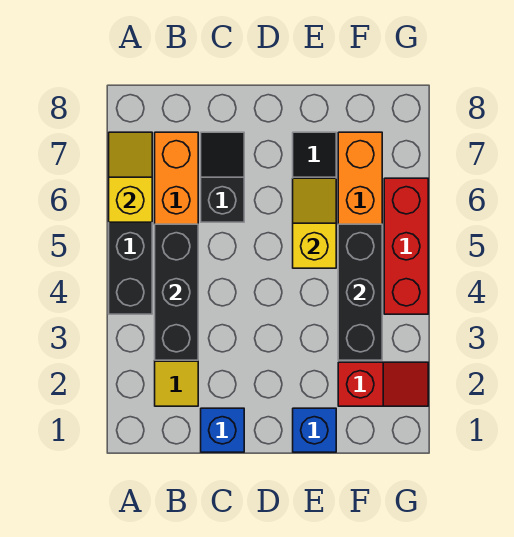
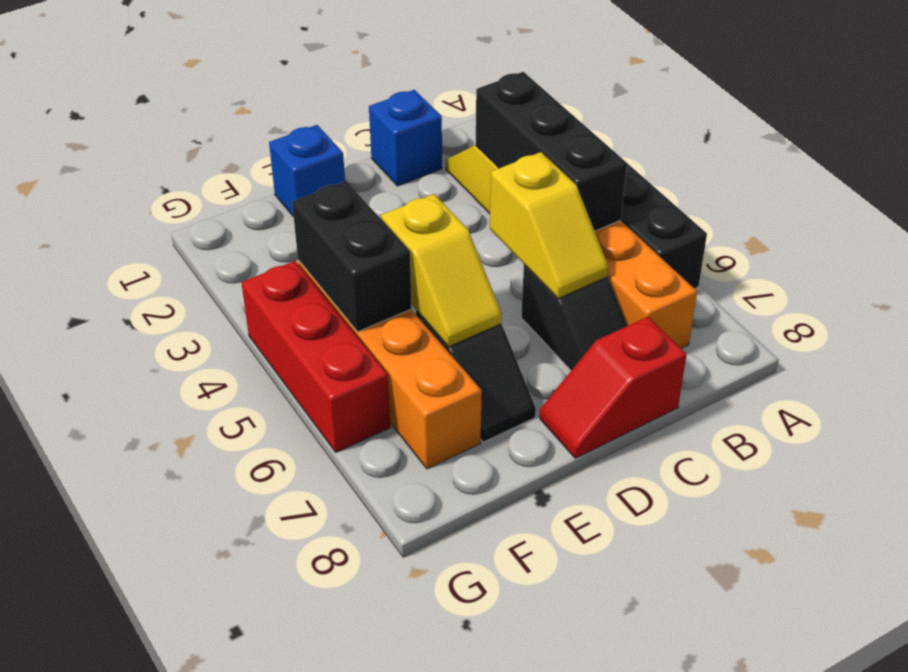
yellow 1x2 slope [109,132,152,222] -> yellow 1x2 slope moved to [490,152,609,298]
red 1x2 slope [338,362,428,406] -> red 1x2 slope moved to [540,317,687,458]
black 1x3 brick [338,224,382,360] -> black 1x2 brick [292,181,412,332]

